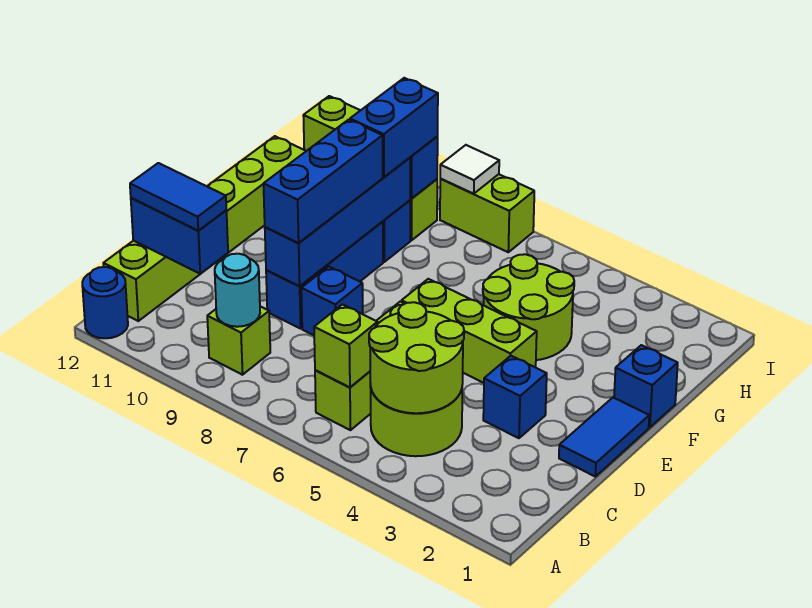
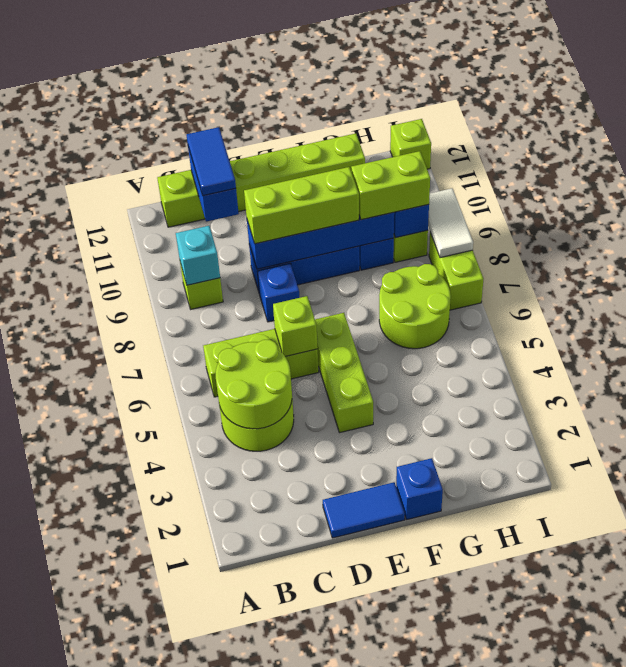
blue 1x1 round brick [82,267,128,338] -> none
lime 1x1 brick [314,304,378,388] -> lime 1x1 brick moved to [273,296,318,357]
cyan 1x1 round brick [215,254,260,327] -> cyan 1x1 brick [176,226,220,285]
blue 1x1 brick [483,356,547,438] -> none
blue 1x3 brick [263,120,383,243] -> lime 1x3 brick [244,167,359,244]
lime 2x2 round brick [483,254,574,360] -> lime 2x2 round brick moved to [379,264,451,349]
blue 1x2 brick [350,78,438,177] -> lime 1x2 brick [351,151,430,220]
white 1x1 tile [440,145,499,194] -> white 1x2 tile [428,188,473,258]

